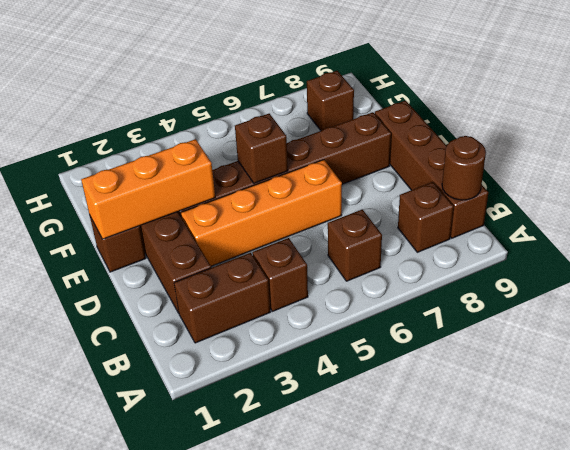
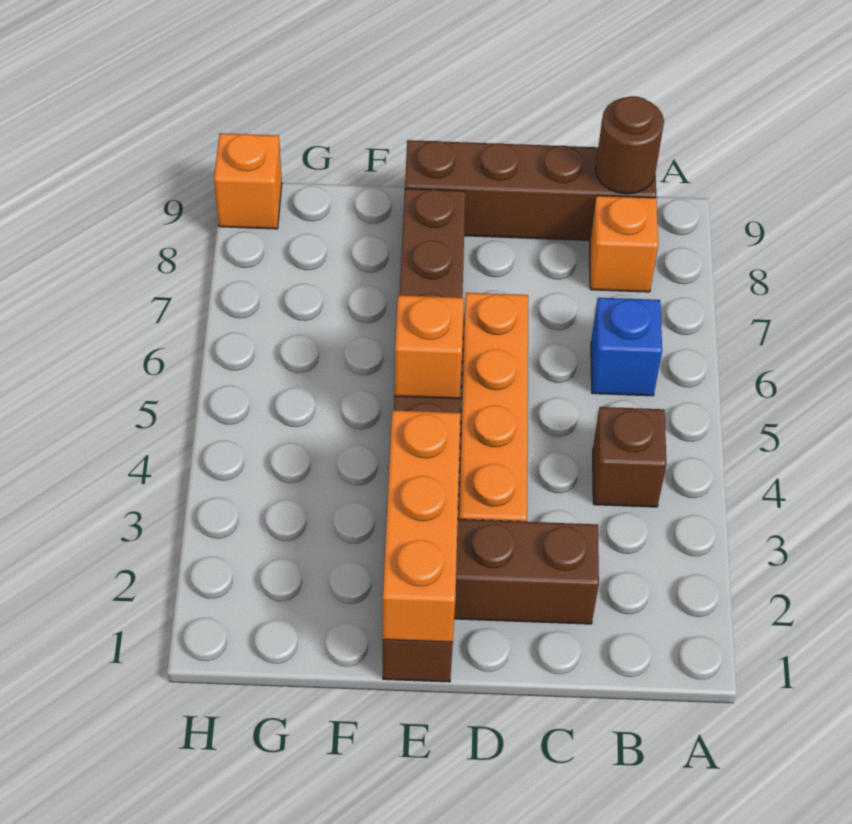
brown 1x2 brick [174,253,271,343] -> none
brown 1x1 brick [328,209,382,281] -> blue 1x1 brick [591,298,662,396]
brown 1x1 brick [398,182,454,252] -> orange 1x1 brick [590,196,658,292]
brown 1x1 brick [235,114,288,183] -> orange 1x1 brick [395,295,464,399]
brown 1x1 brick [307,71,354,131] -> none
none -> orange 1x1 brick [214,133,282,229]

